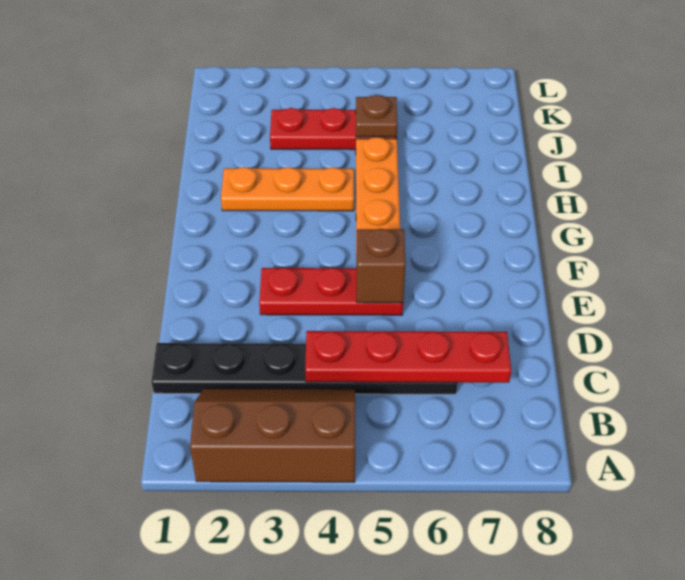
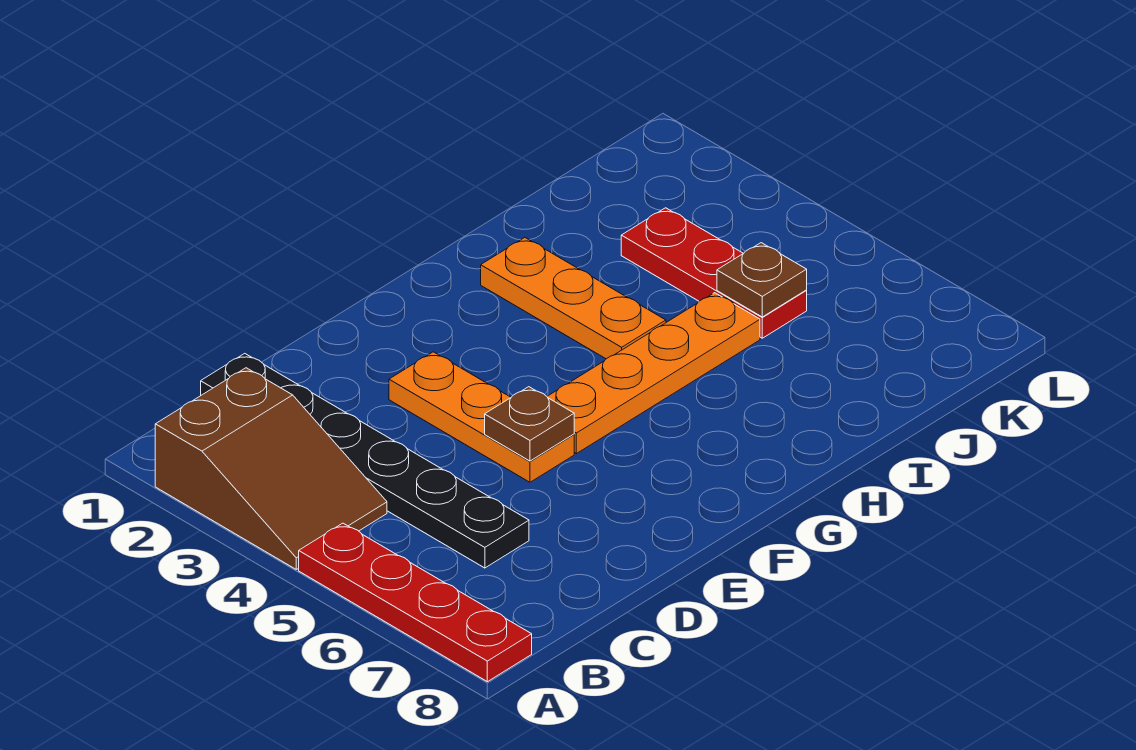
brown 2x3 slope [190,389,355,482] -> brown 2x3 slope turned to [155,368,387,569]
red 1x4 plate [305,331,511,383] -> red 1x4 plate moved to [299,523,532,682]
red 1x3 plate [259,268,403,315] -> orange 1x3 plate [389,352,574,482]
brown 1x1 brick [357,229,406,303] -> brown 1x1 plate [485,387,574,461]

